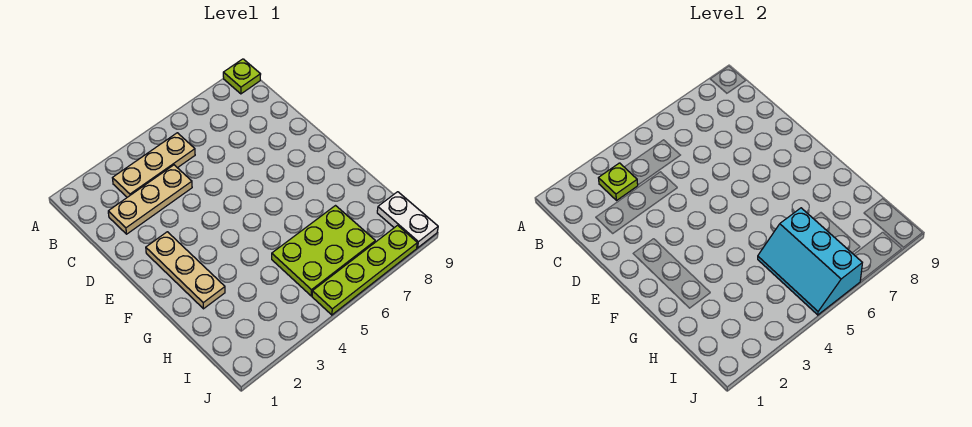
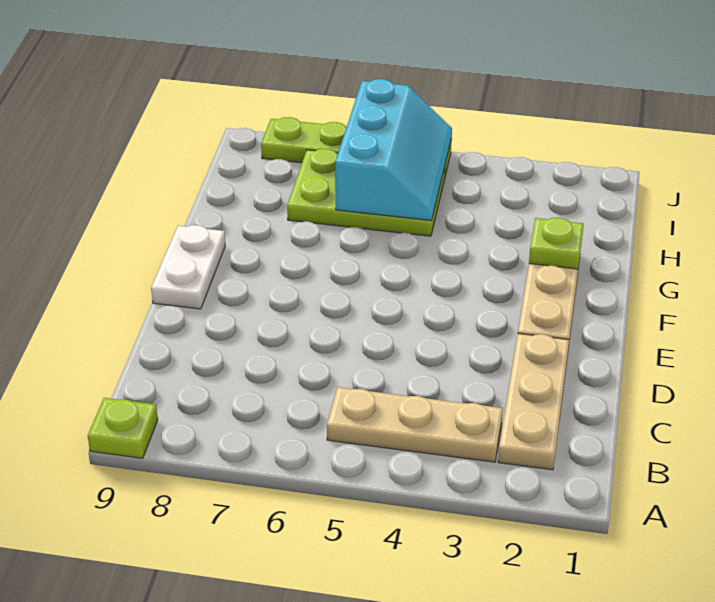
lime 1x1 plate [599,163,638,200] -> lime 1x1 plate moved to [529,218,584,269]
tan 1x3 plate [108,165,192,234] -> tan 1x3 plate turned to [498,334,569,470]
white 1x2 plate [377,192,438,248] -> white 1x2 plate moved to [151,225,225,309]

